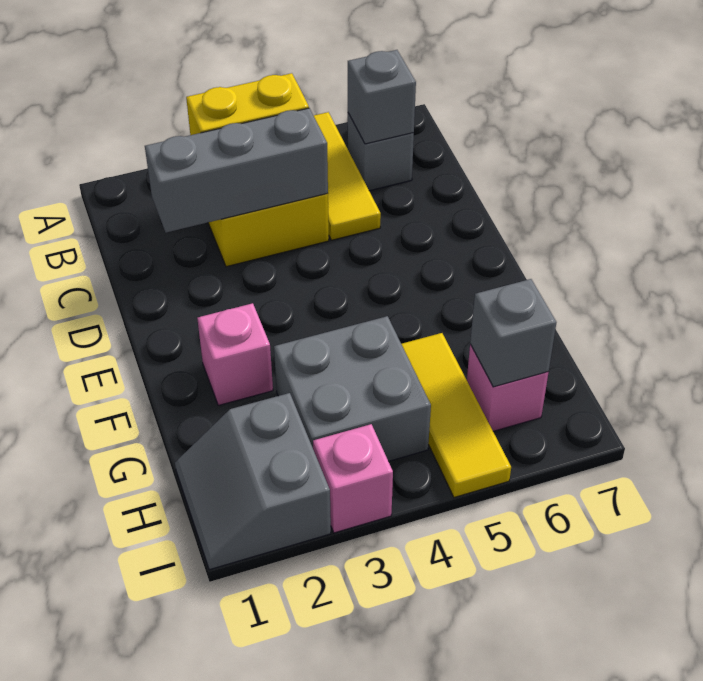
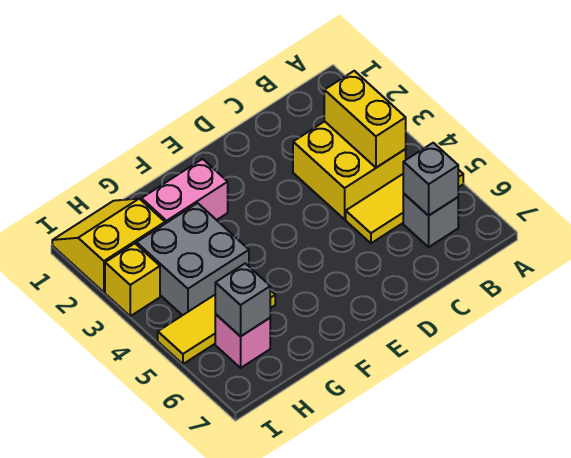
grey 1x3 brick [145,108,328,233] -> none
pink 1x1 brick [197,303,273,405] -> pink 1x2 brick [141,159,228,224]
grey 2x2 slope [175,393,331,570] -> yellow 2x2 slope [52,199,165,292]
pink 1x1 brick [313,424,393,533] -> yellow 1x1 brick [105,243,160,316]

